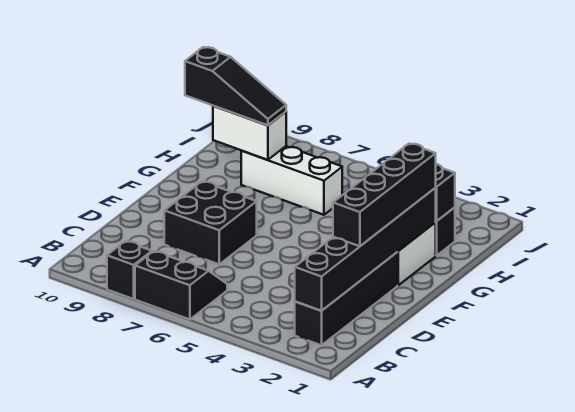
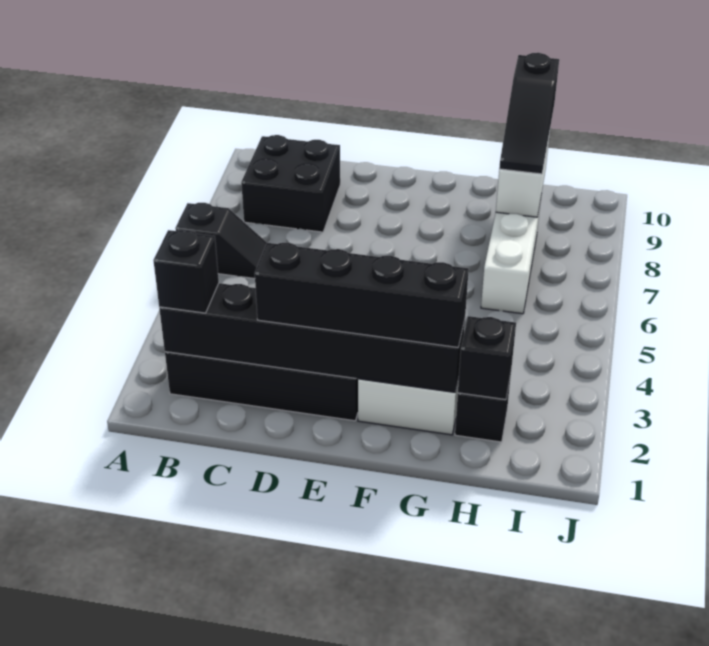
black 2x2 slope [135,251,227,319] -> black 1x2 slope [175,203,267,278]
black 1x1 brick [107,241,152,299] -> black 1x1 brick moved to [153,230,219,313]
black 2x2 brick [164,182,257,264] -> black 2x2 brick moved to [241,135,340,232]

